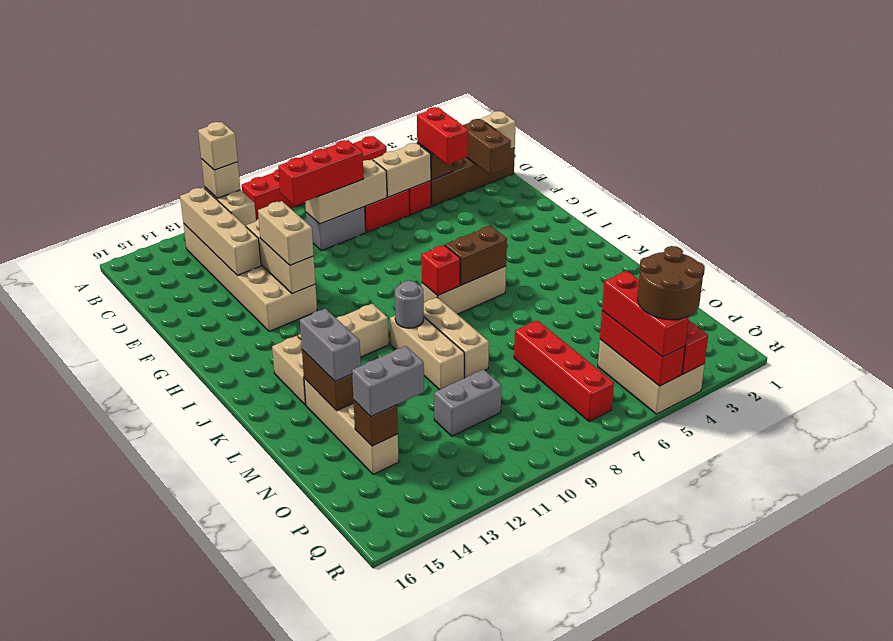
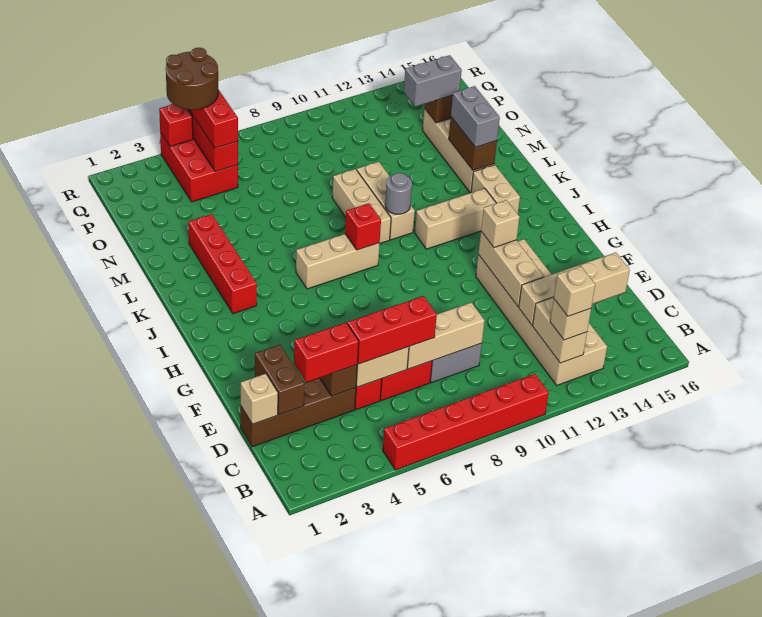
tan 1x4 brick [180,187,261,275] -> tan 1x4 brick turned to [519,252,630,325]
red 1x2 brick [417,107,468,165] -> red 1x2 brick turned to [294,323,359,382]
red 1x3 brick [278,140,363,206] -> red 1x3 brick moved to [347,296,437,364]
tan 1x2 brick [258,201,314,265] -> tan 1x1 brick [481,200,520,247]
brown 1x2 brick [445,226,507,285] -> none
red 1x4 brick [514,320,614,421] -> red 1x4 brick moved to [189,214,257,314]
grey 1x2 brick [434,369,501,436] -> none
tan 2x3 brick [598,339,705,414] -> red 2x3 brick [160,132,238,202]

